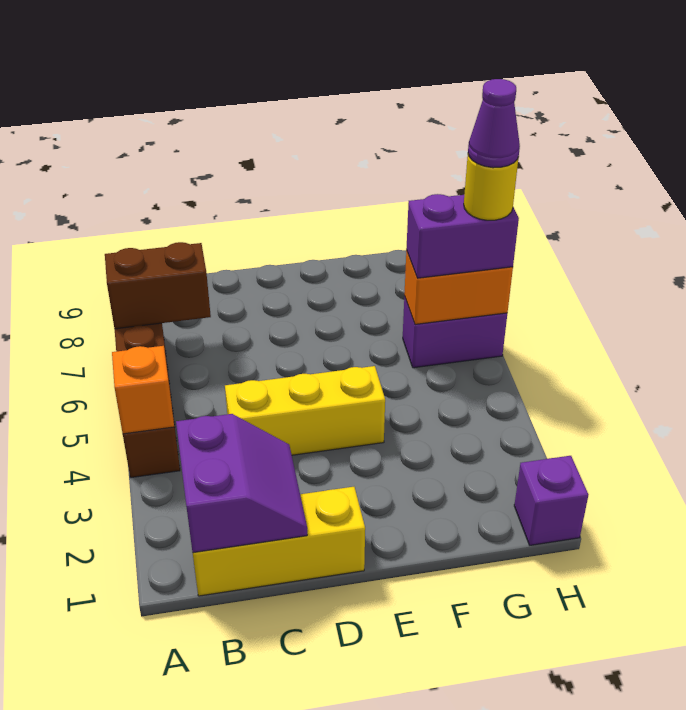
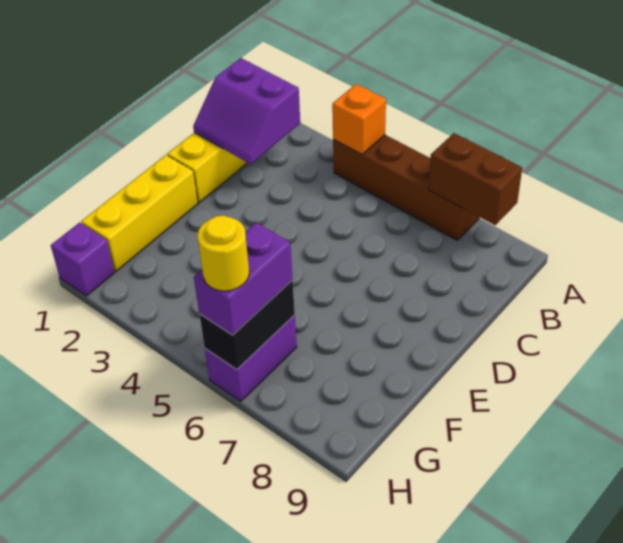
brown 1x2 brick [105,242,211,329] -> brown 1x2 brick turned to [429,133,522,225]
yellow 1x3 brick [225,366,385,455] -> yellow 1x3 brick moved to [81,155,198,271]
orange 1x2 brick [404,250,513,324] -> black 1x2 brick [199,280,295,369]
purple 1x1 cone [468,79,520,168] -> none

